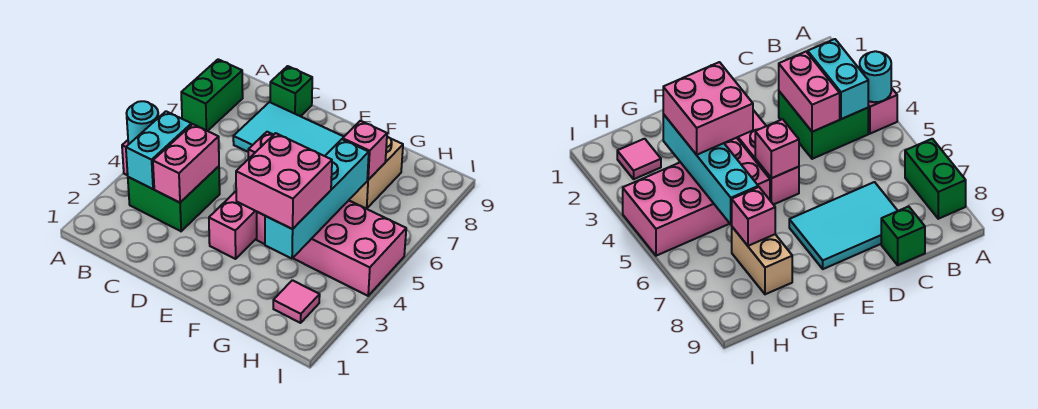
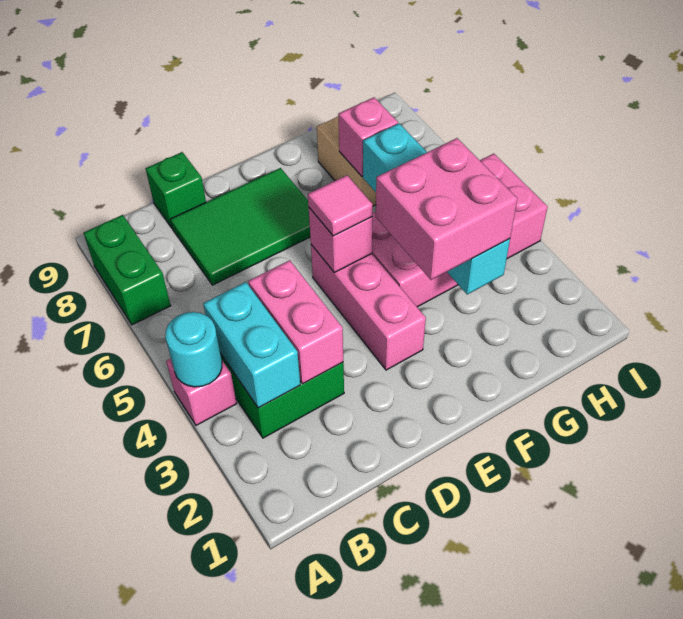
cyan 2x3 tile [233,102,344,156] -> green 2x3 tile [171,168,310,285]
pink 1x1 tile [273,280,320,323] -> pink 1x1 tile moved to [308,175,373,236]

